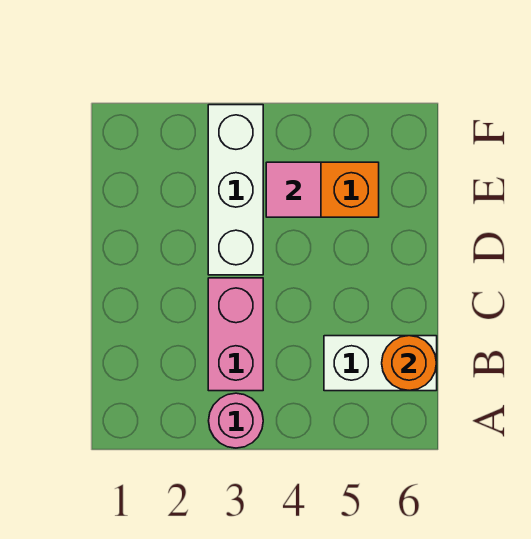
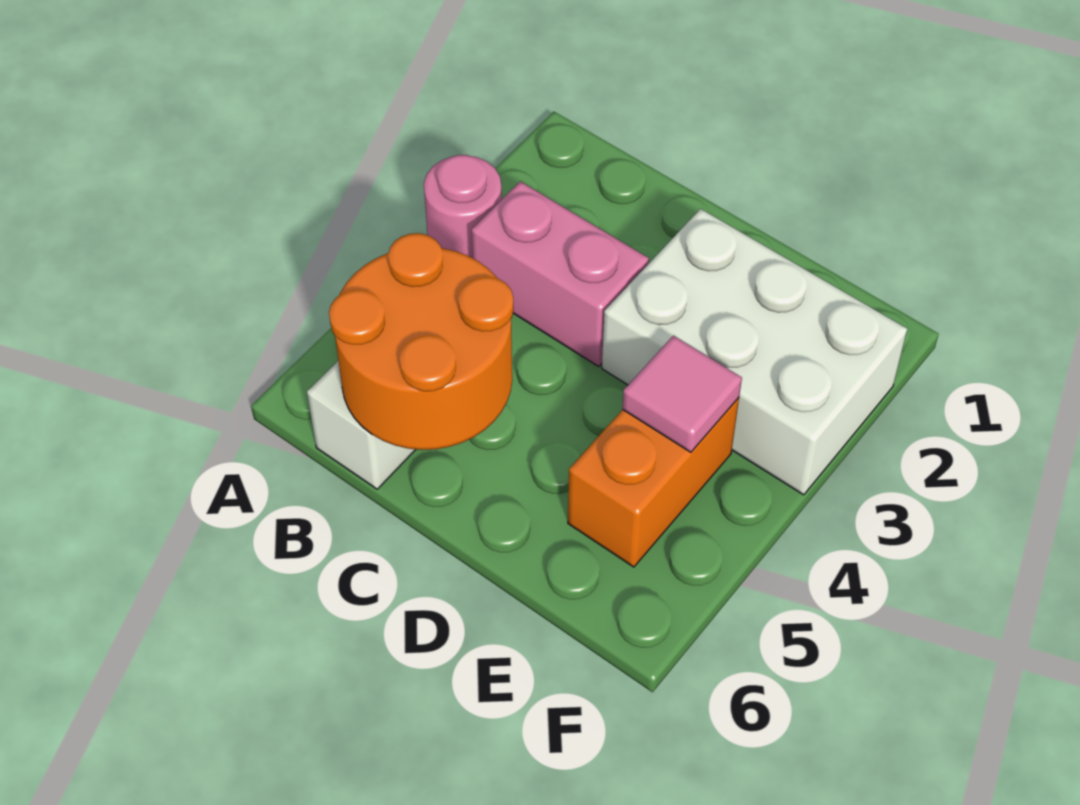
orange 1x1 round brick [382,336,437,391] -> orange 2x2 round brick [329,233,514,450]
white 1x3 brick [208,105,263,275] -> white 2x3 brick [602,209,907,495]

